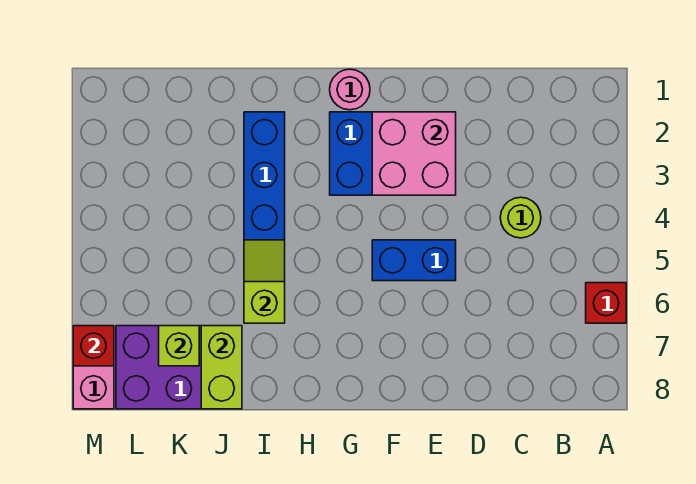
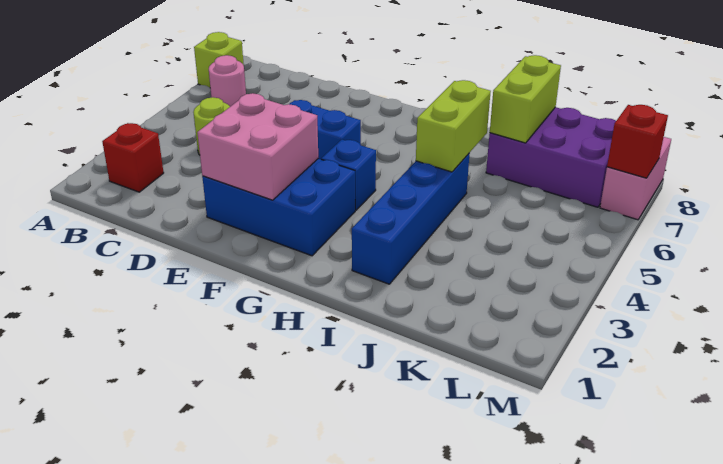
red 1x1 brick [586,283,626,323] -> red 1x1 brick moved to [102,123,164,192]
pink 1x1 round brick [330,69,370,110] -> pink 1x1 round brick moved to [209,55,246,107]
none -> blue 1x1 brick [321,140,376,210]
lime 1x2 slope [244,240,285,323] -> lime 1x2 brick [416,80,491,172]
lime 1x1 brick [159,326,199,366] -> lime 1x1 brick moved to [194,32,244,88]

